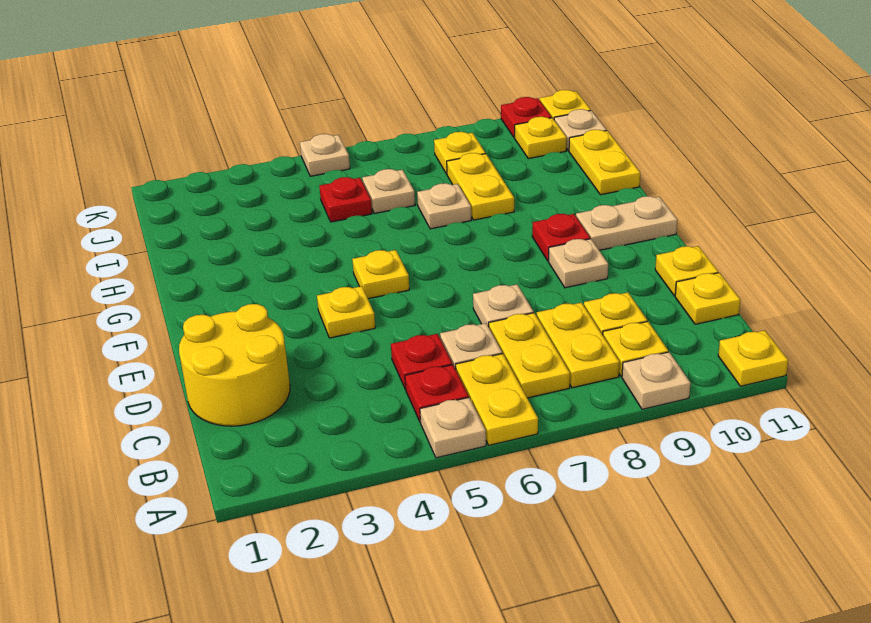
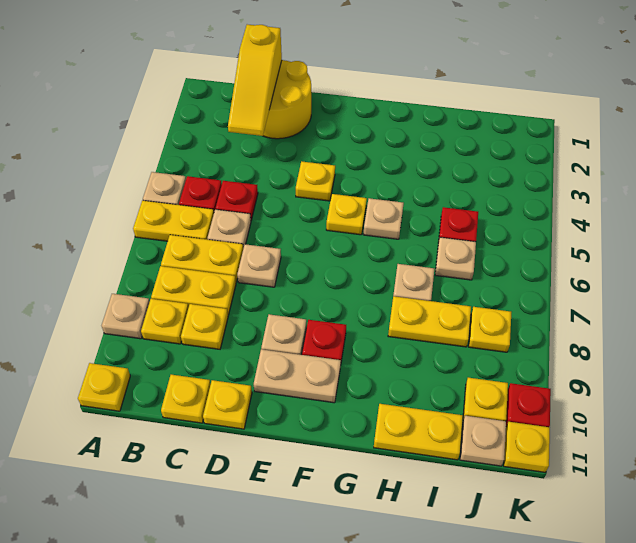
none -> yellow 1x3 slope [228,24,282,136]
tan 1x2 plate [576,196,678,250] -> tan 1x2 plate turned to [254,349,341,403]
tan 1x1 plate [300,134,350,176] -> tan 1x1 plate moved to [363,198,404,239]

